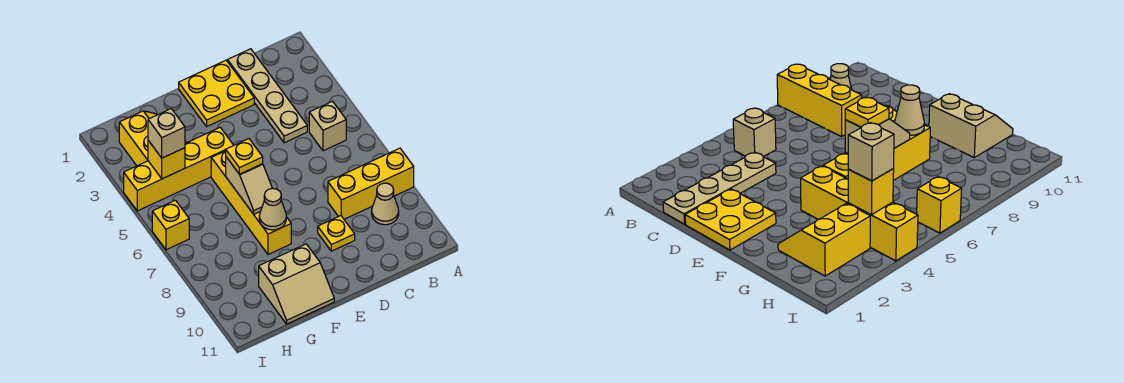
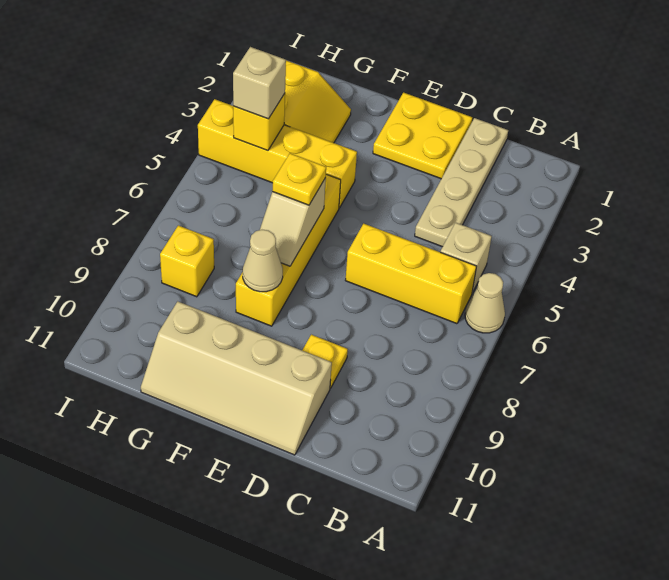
yellow 1x3 brick [328,148,414,219] -> yellow 1x3 brick moved to [345,224,477,324]
tan 1x1 cone [372,183,399,225] -> tan 1x1 cone moved to [465,273,505,333]
tan 2x2 slope [259,244,334,324] -> tan 2x4 slope [141,301,332,455]
yellow 1x1 brick [152,200,189,250] -> yellow 1x1 brick moved to [160,225,214,297]

